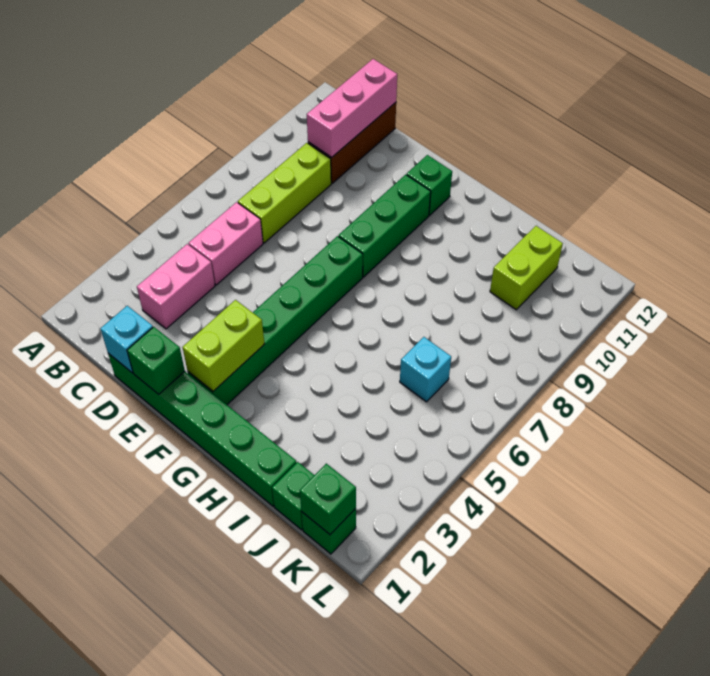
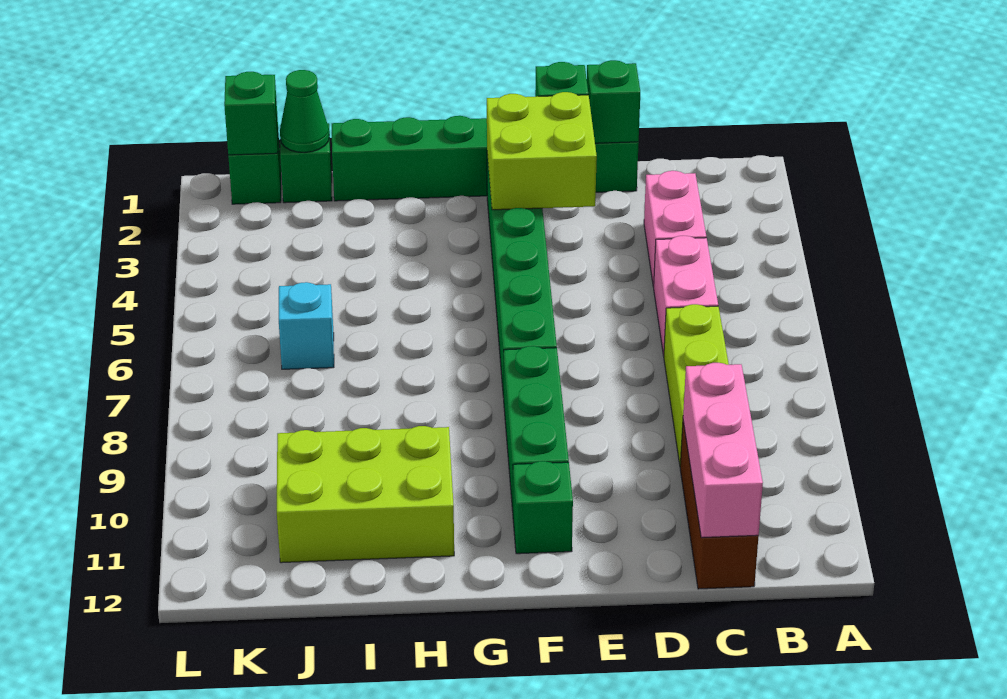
cyan 1x1 brick [100,306,153,373] -> green 1x1 brick [587,60,640,143]
lime 1x2 brick [182,300,264,391] -> lime 2x2 brick [487,92,597,210]
none -> green 1x1 cone [280,70,329,153]
lime 1x2 brick [490,226,563,310] -> lime 2x3 brick [277,426,454,563]

